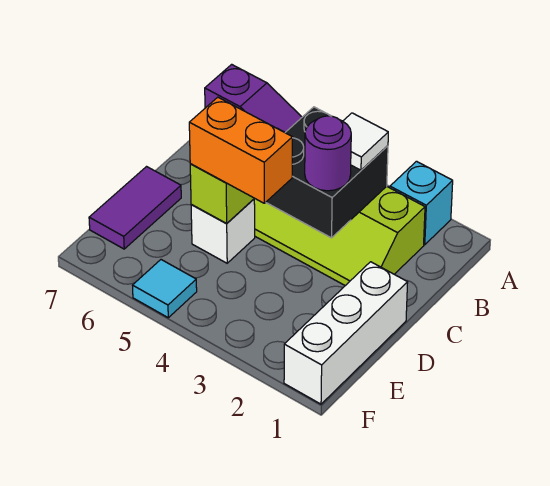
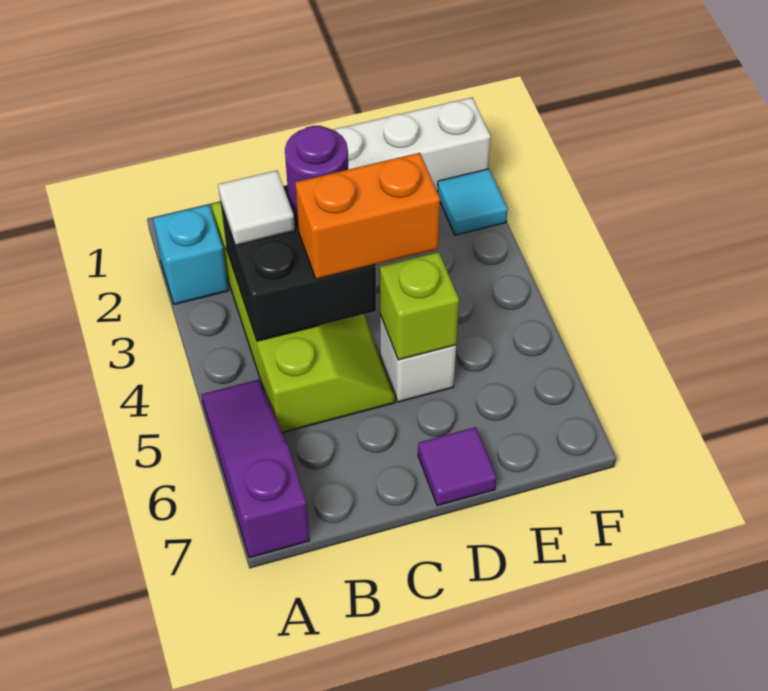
orange 1x2 brick [189,97,292,203] -> orange 1x2 brick turned to [295,153,440,279]
purple 1x2 tile [89,167,181,249] -> purple 1x1 tile [418,427,497,506]
cyan 1x1 tile [132,260,197,318] -> cyan 1x1 tile moved to [437,169,508,235]

